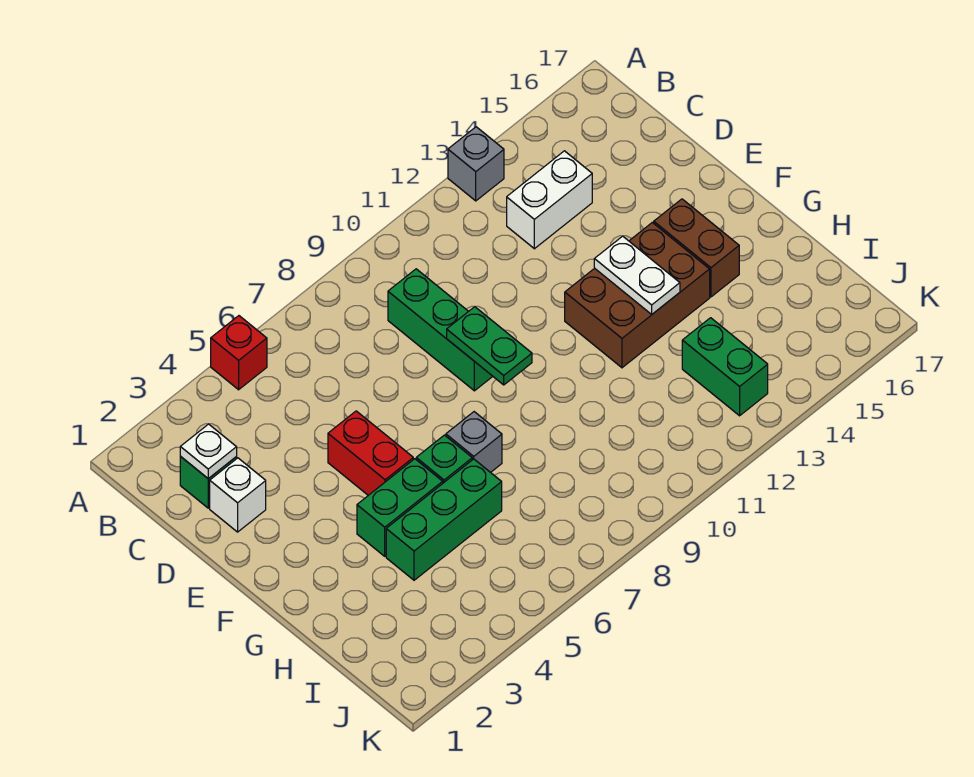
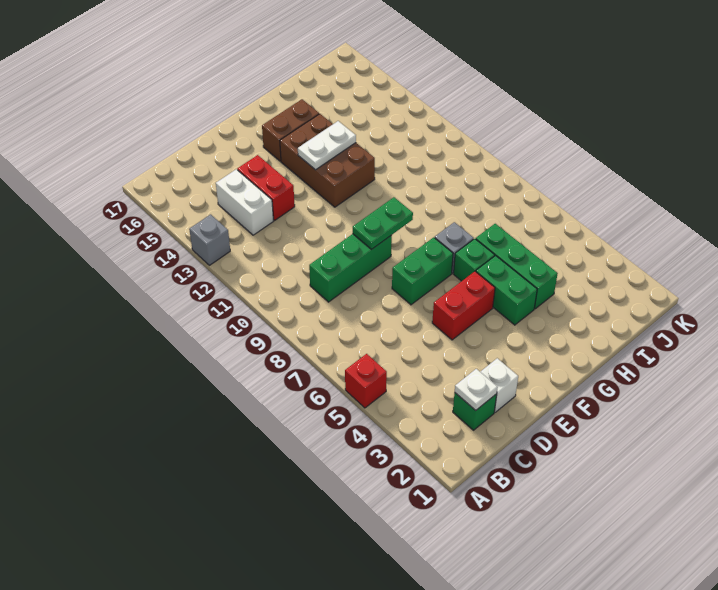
none -> red 1x2 brick [237,155,295,220]
green 1x2 brick [682,318,768,416] -> green 1x2 brick moved to [392,237,453,305]

